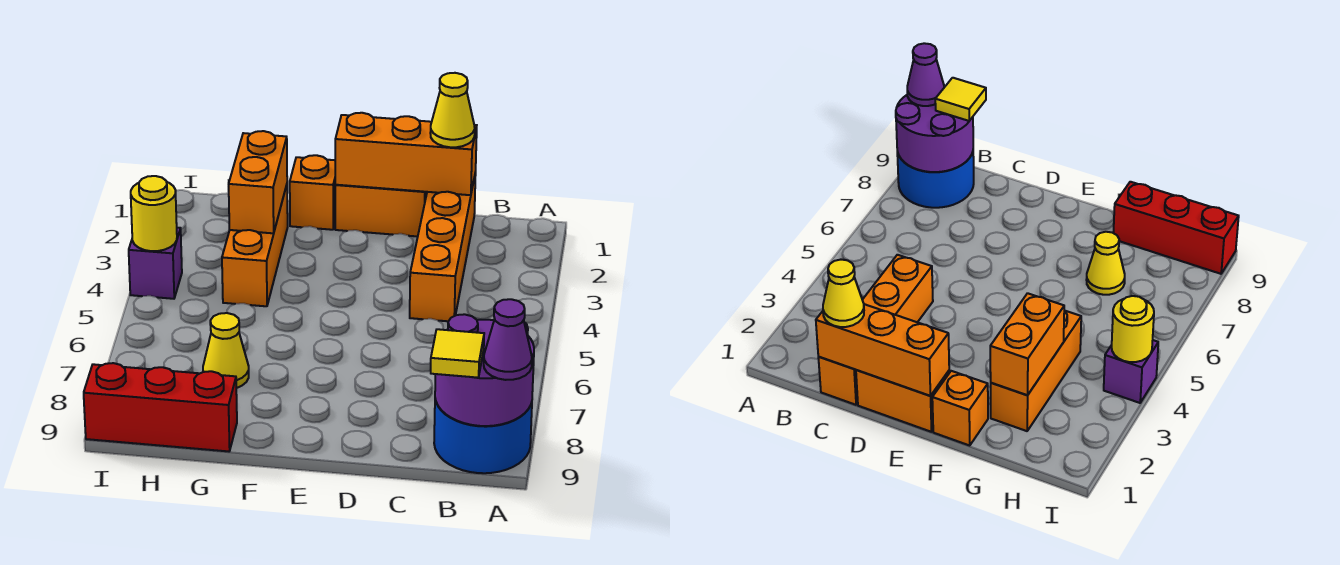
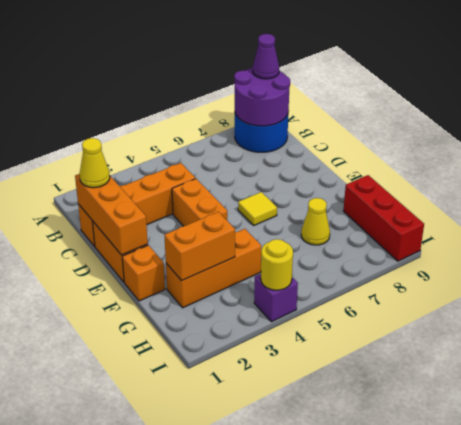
yellow 1x1 tile [431,329,484,378] -> yellow 1x1 tile moved to [238,192,277,225]
none -> orange 1x2 brick [172,179,227,226]

